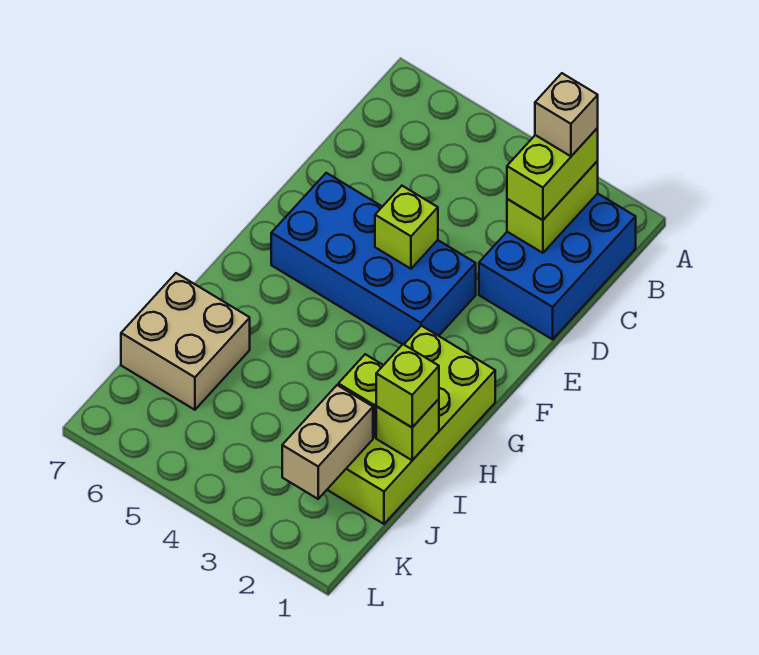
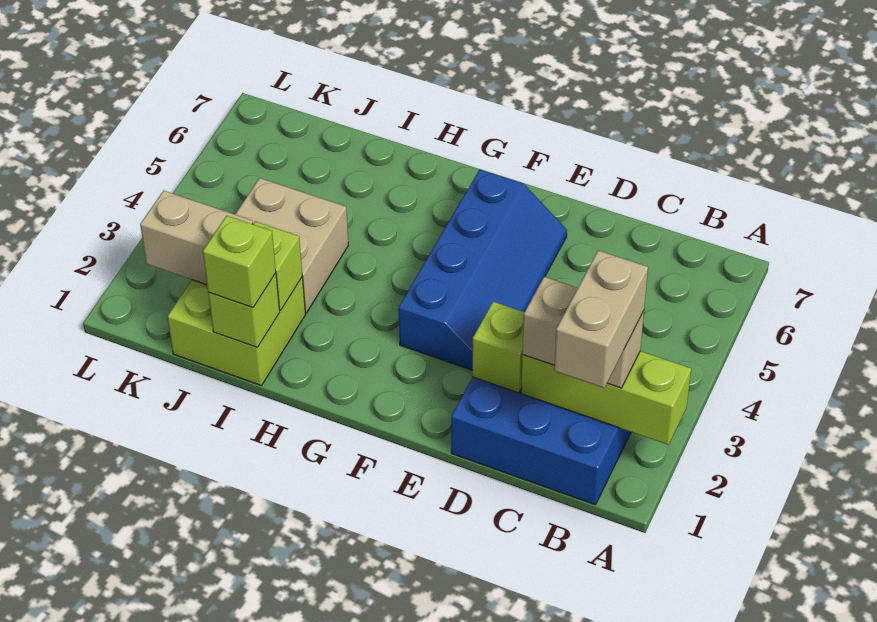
lime 1x2 brick [507,161,598,253] -> lime 1x3 brick [521,351,691,445]
lime 1x2 brick [507,128,598,220] -> tan 1x2 brick [523,277,644,388]
tan 1x1 brick [535,73,598,156] -> tan 1x2 brick [554,251,648,388]
blue 2x4 brick [271,173,476,344] -> blue 2x4 slope [399,170,567,370]
lime 1x1 brick [375,186,438,269] -> lime 1x1 brick moved to [473,302,524,393]
lime 2x4 brick [327,326,495,524] -> lime 2x2 brick [167,277,306,386]
tan 2x2 brick [121,273,250,410] -> tan 2x2 brick moved to [235,178,348,313]

